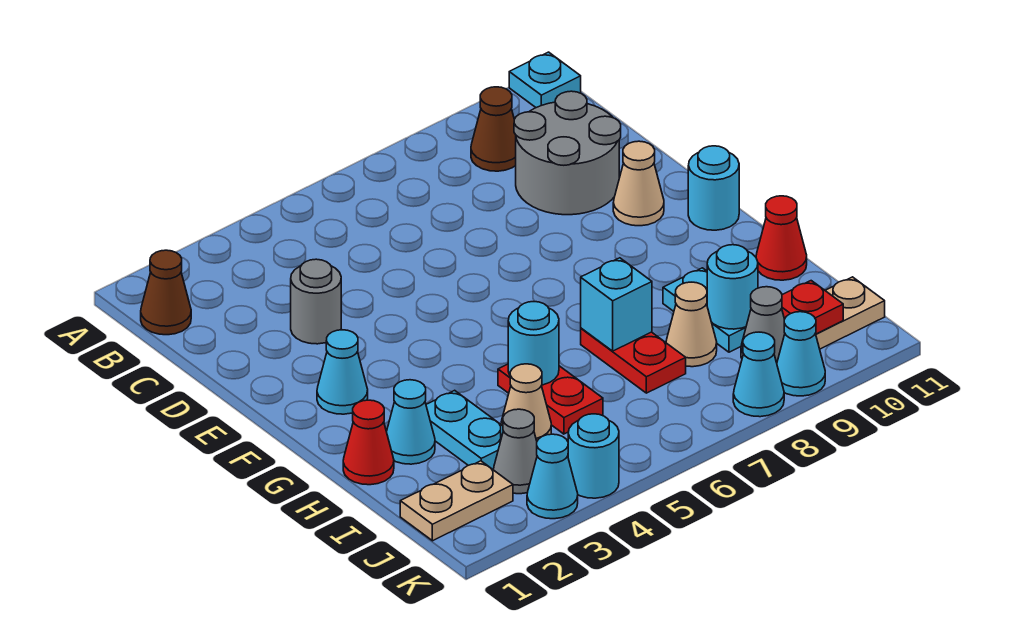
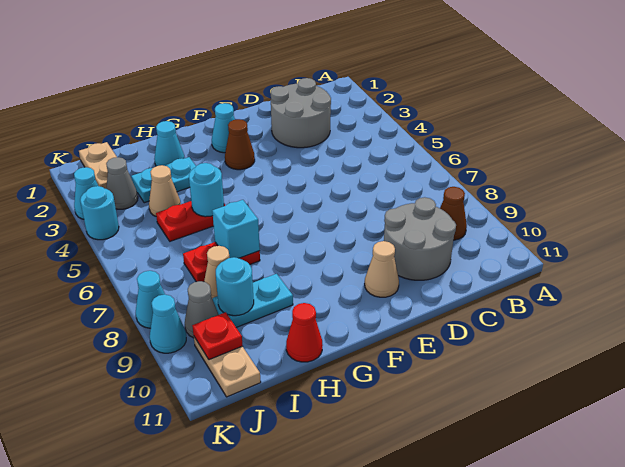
cyan 1x1 plate [509,52,581,108] -> none
brown 1x1 cone [141,250,191,335] -> brown 1x1 cone moved to [225,119,255,170]
grey 1x1 round brick [291,259,341,344] -> grey 2x2 round brick [271,78,331,148]
cyan 1x1 round brick [688,146,739,230] -> none
red 1x1 cone [343,400,394,485] -> none

